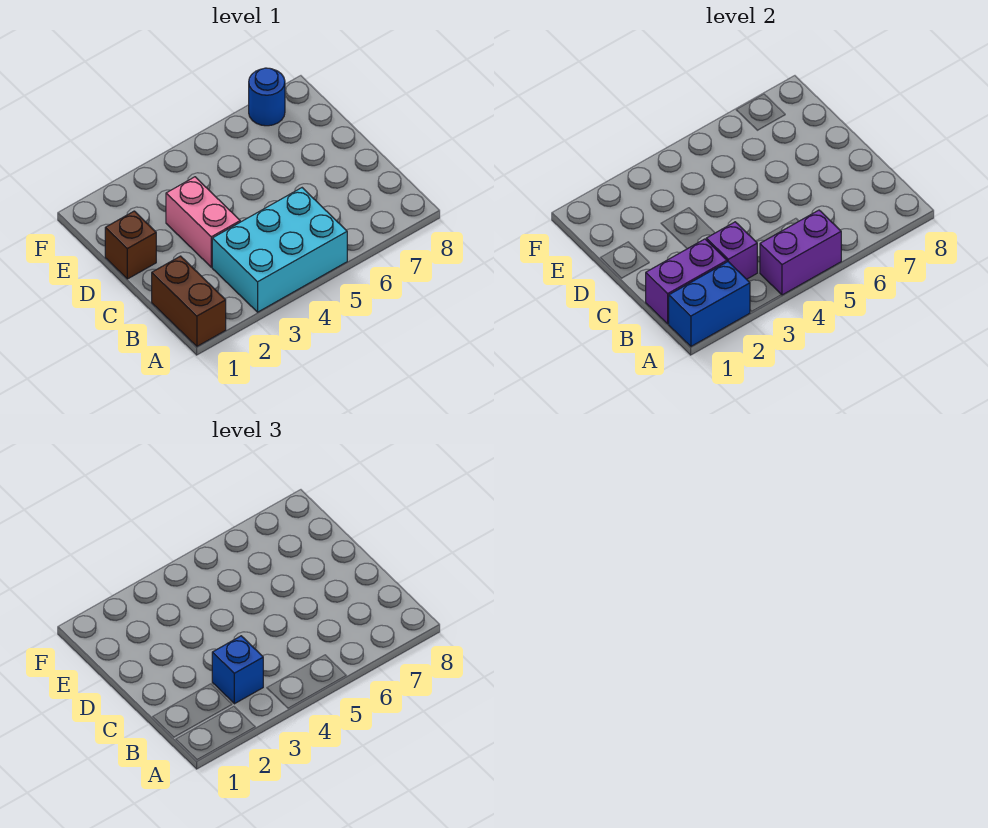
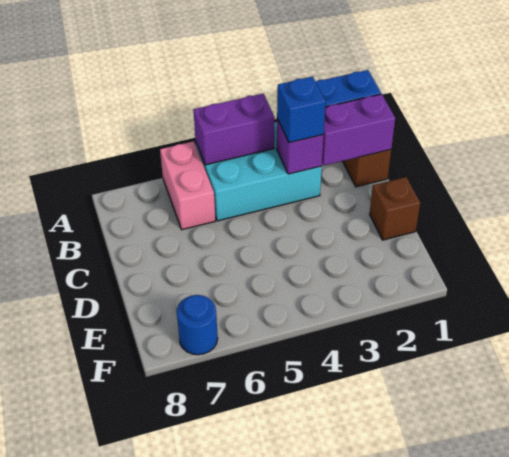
pink 1x2 brick [166,177,240,267] -> pink 1x2 brick moved to [160,141,215,230]

